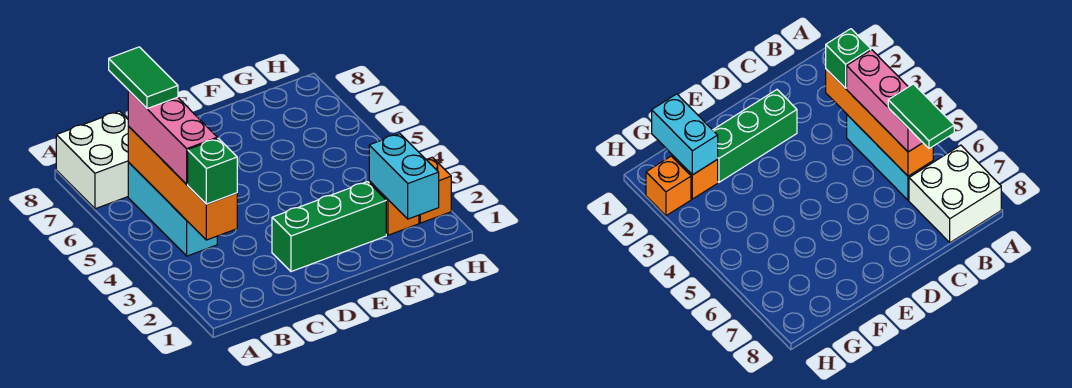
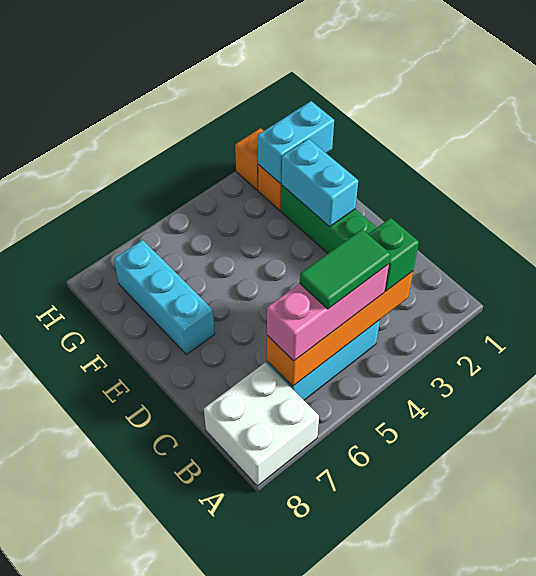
green 1x2 tile [109,47,178,109] -> green 1x2 tile moved to [300,229,391,309]
none -> cyan 1x2 brick [282,139,358,227]
none -> cyan 1x3 brick [114,240,215,355]

